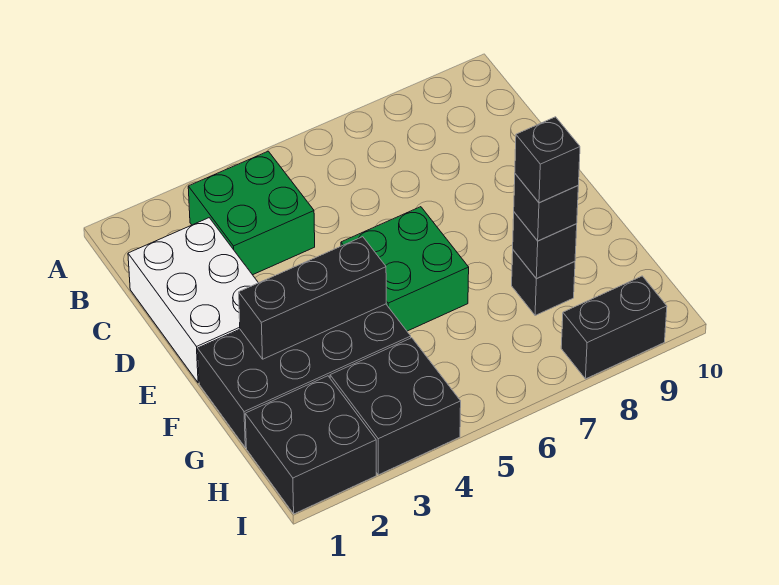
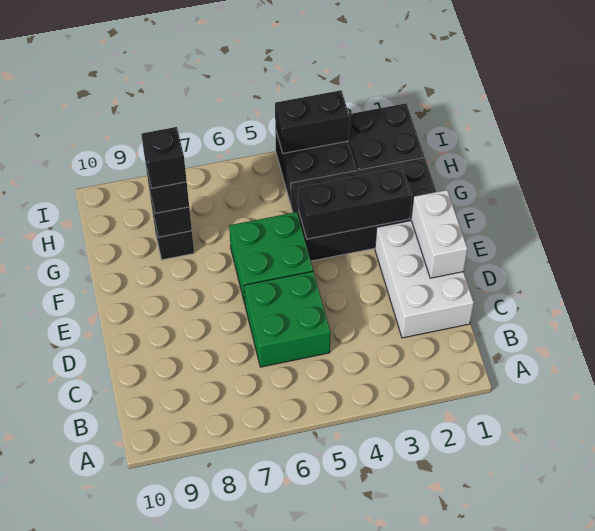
green 2x2 brick [188,151,315,275] -> green 2x2 brick moved to [244,271,331,367]
none -> white 1x2 brick [411,190,468,278]
black 1x2 brick [561,276,667,379] -> black 1x2 brick moved to [275,90,350,153]

